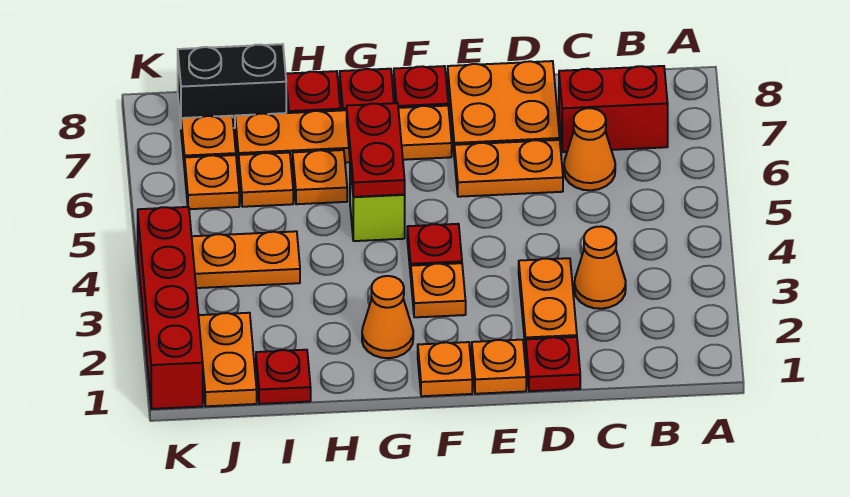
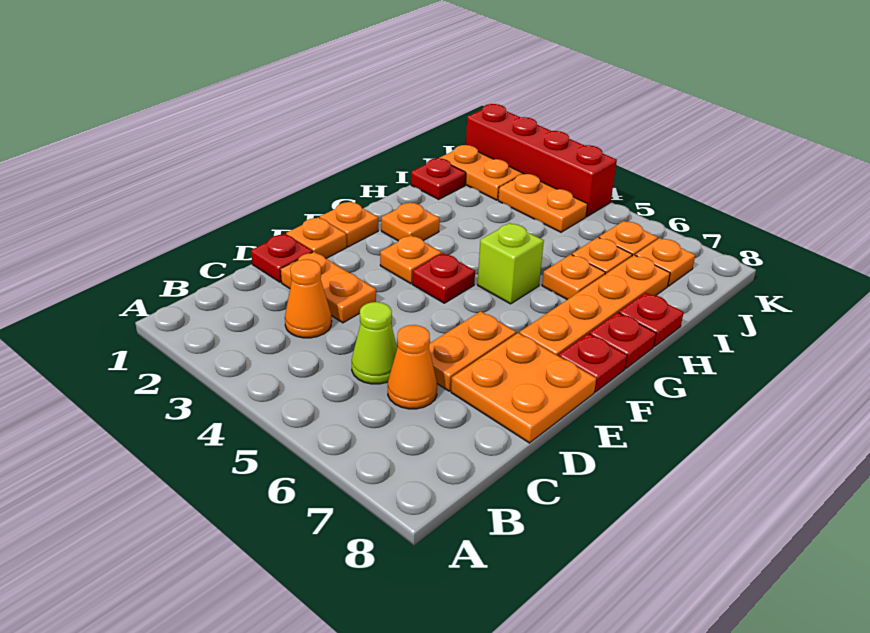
red 1x2 brick [559,66,668,152] -> none
none -> lime 1x1 cone [352,302,397,384]
orange 1x1 cone [362,276,413,358] -> orange 1x1 plate [381,202,440,241]
red 1x2 plate [347,103,405,197] -> none
orange 1x2 plate [192,231,300,288] -> orange 1x2 plate turned to [498,174,588,232]
black 1x2 brick [178,44,286,128] -> none

